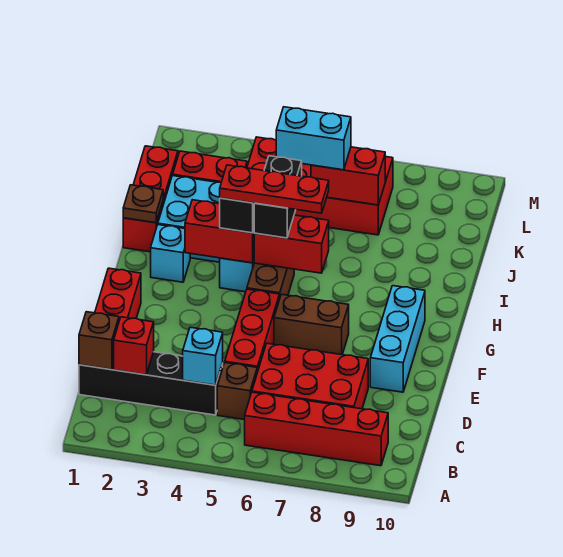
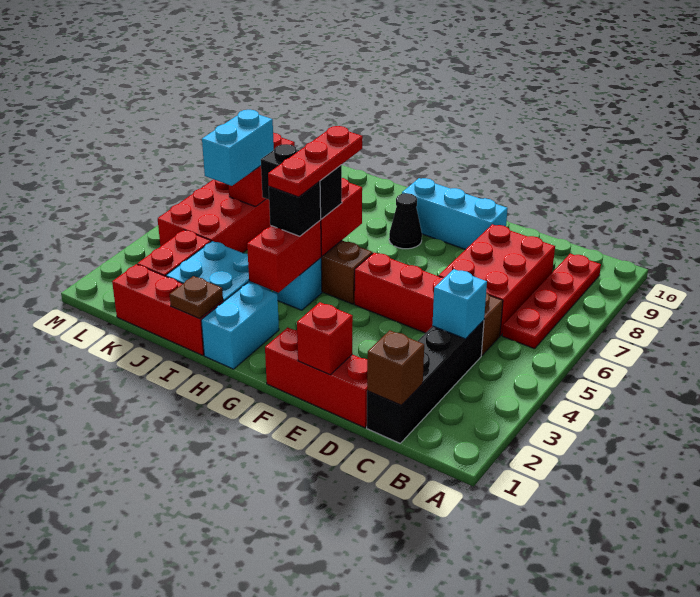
red 1x4 brick [245,392,388,466] -> red 1x4 plate [502,254,601,349]
red 1x1 brick [114,317,154,375] -> red 1x1 brick moved to [297,302,353,375]
brown 1x2 brick [274,294,349,355] -> none
none -> black 1x1 cone [389,193,422,249]
cyan 1x1 brick [151,225,190,282] -> cyan 1x2 brick [201,282,279,369]

